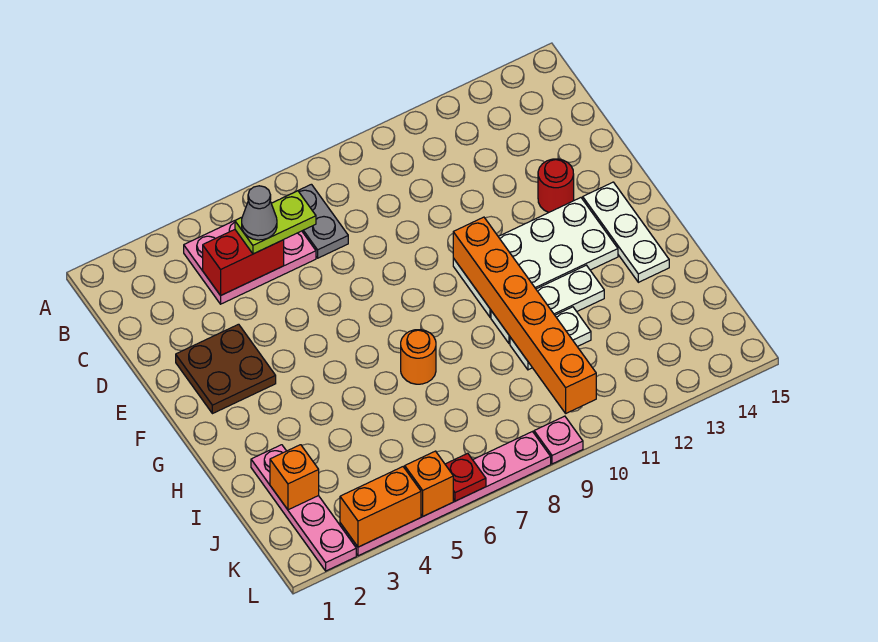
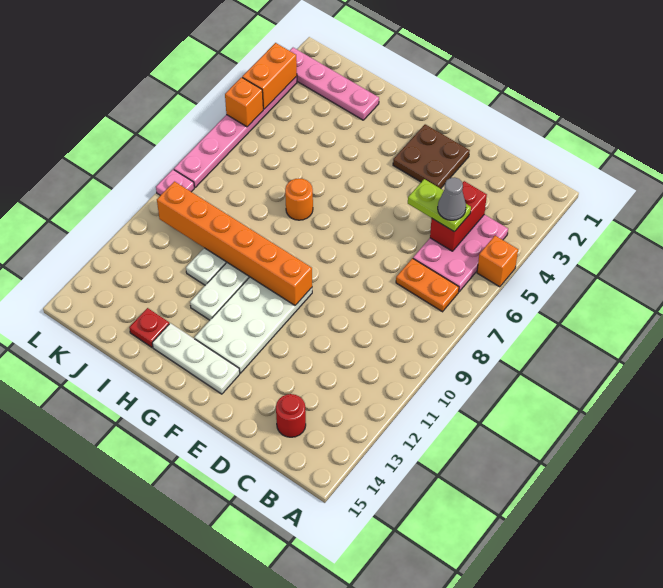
grey 1x2 plate [298,184,348,258] -> orange 1x2 plate [396,258,459,312]
lime 1x2 plate [235,191,316,254] -> lime 1x2 plate turned to [408,179,471,232]
red 1x1 round brick [538,159,574,213] -> red 1x1 round brick moved to [276,394,306,437]
orange 1x1 brick [270,445,319,510] -> orange 1x1 brick moved to [477,236,518,287]
red 1x1 plate [445,453,486,501] -> red 1x1 plate moved to [129,308,169,347]

